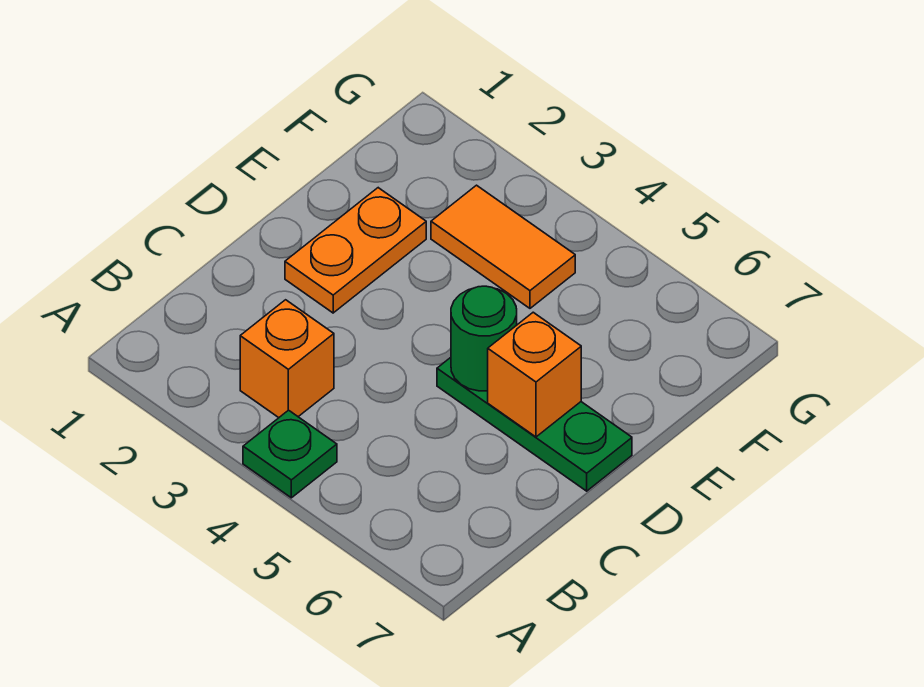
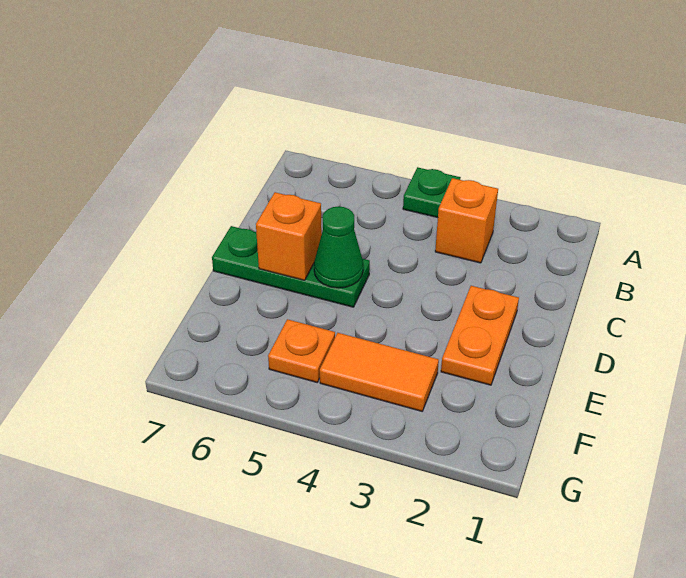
green 1x1 round brick [451,286,517,391] -> green 1x1 cone [314,206,363,288]
none -> orange 1x1 plate [268,319,335,382]

